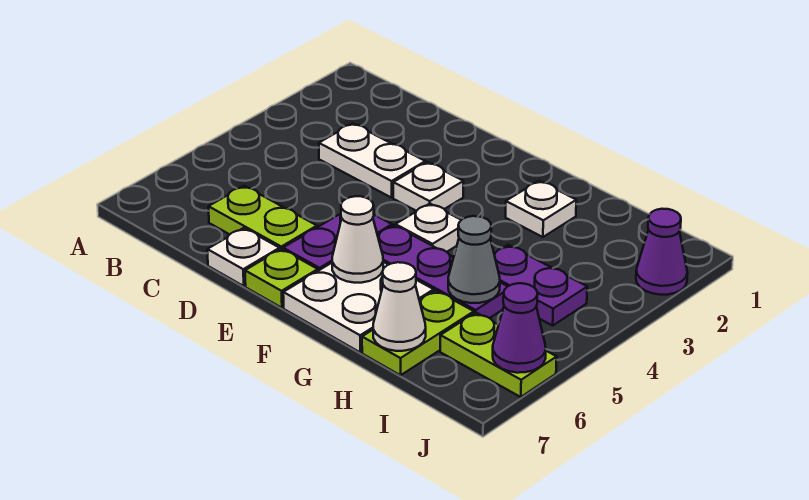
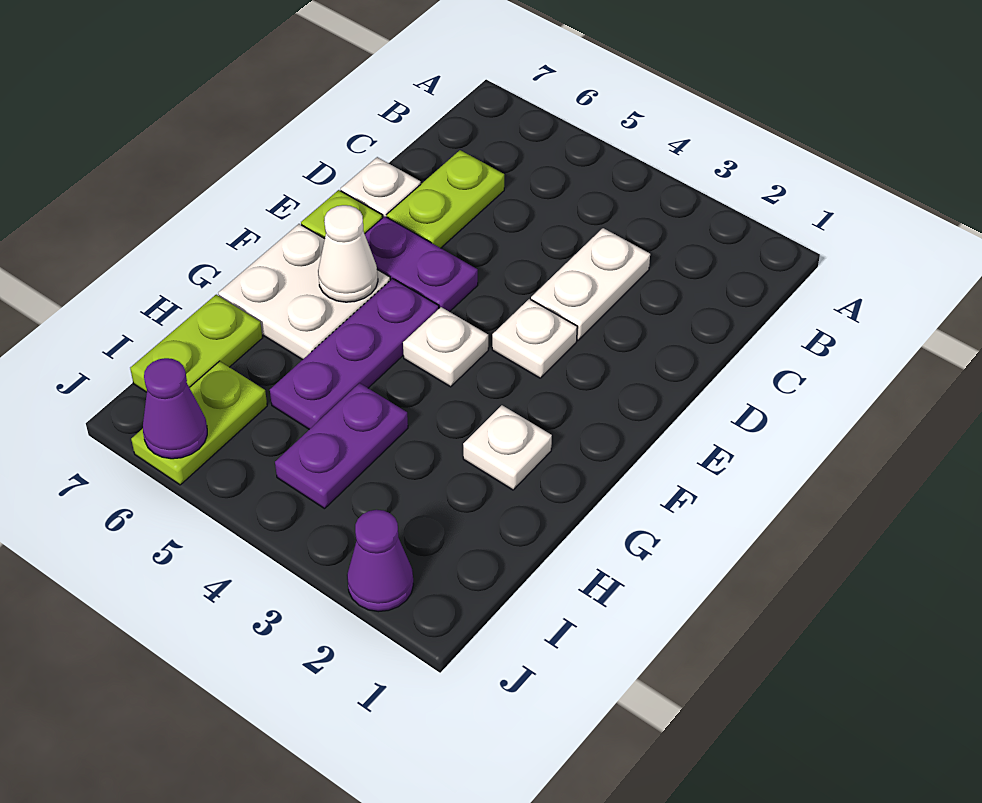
grey 1x1 cone [448,216,500,303] -> none
lime 1x2 plate [362,290,474,375] -> lime 1x2 plate turned to [130,295,263,392]
white 1x1 cone [373,262,426,351] -> none

